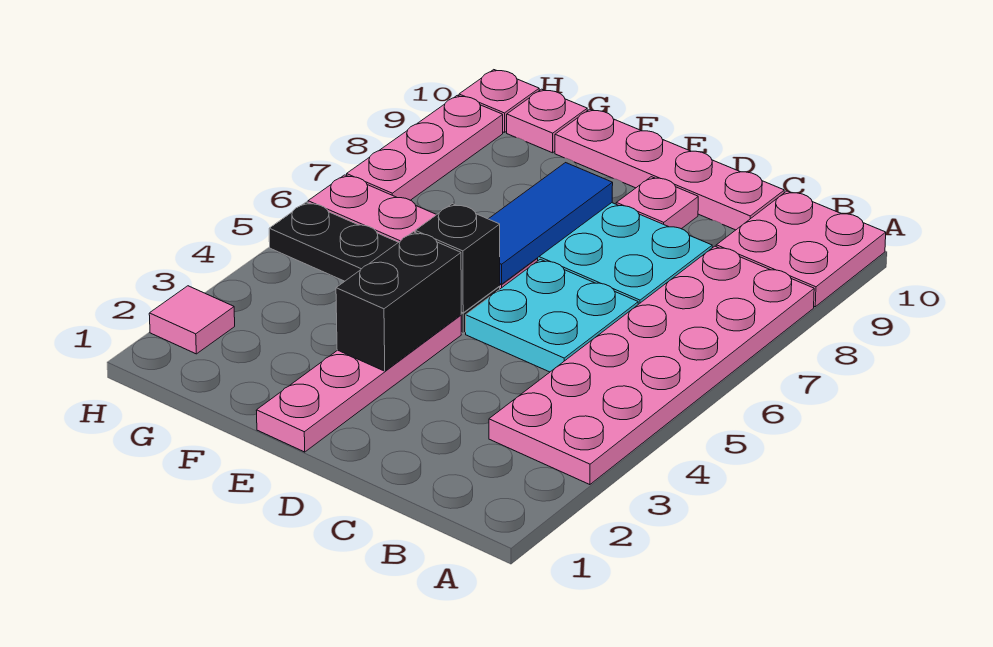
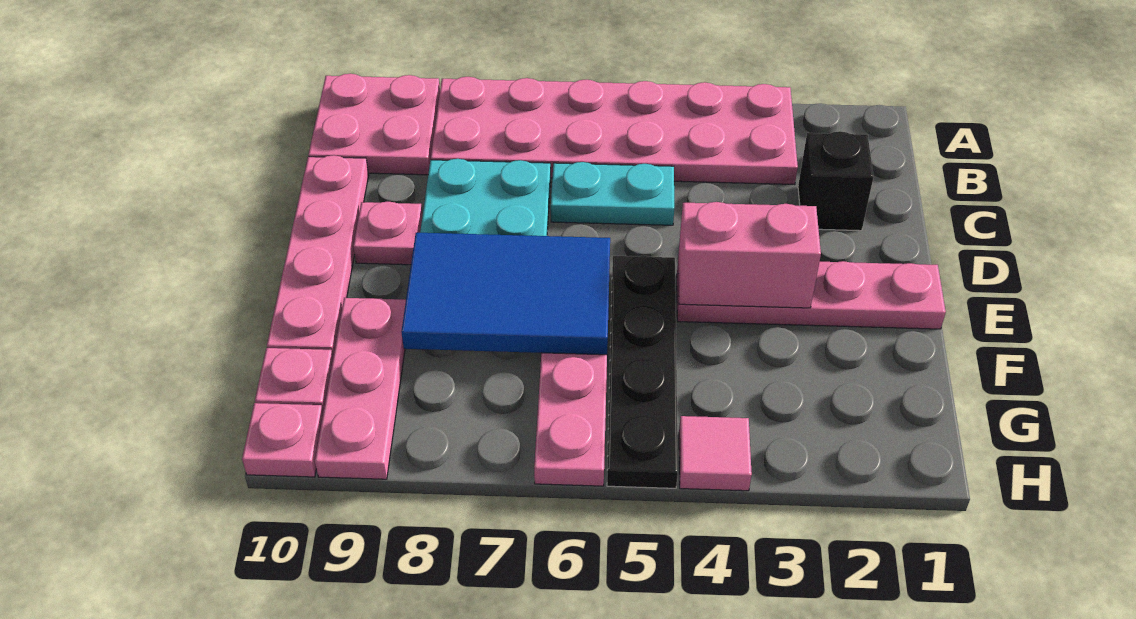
cyan 2x2 plate [466,259,638,372] -> cyan 1x2 plate [551,162,674,225]
black 1x2 brick [336,232,461,371] -> pink 1x2 brick [678,202,821,308]
black 1x1 brick [415,204,500,313] -> black 1x1 brick moved to [798,131,873,231]
blue 1x3 tile [489,163,613,284] -> blue 2x3 tile [401,233,610,355]
pink 1x1 tile [149,286,235,354] -> pink 1x1 tile moved to [679,416,752,491]
pink 1x3 plate [347,95,503,200] -> pink 1x3 plate turned to [315,298,406,479]

